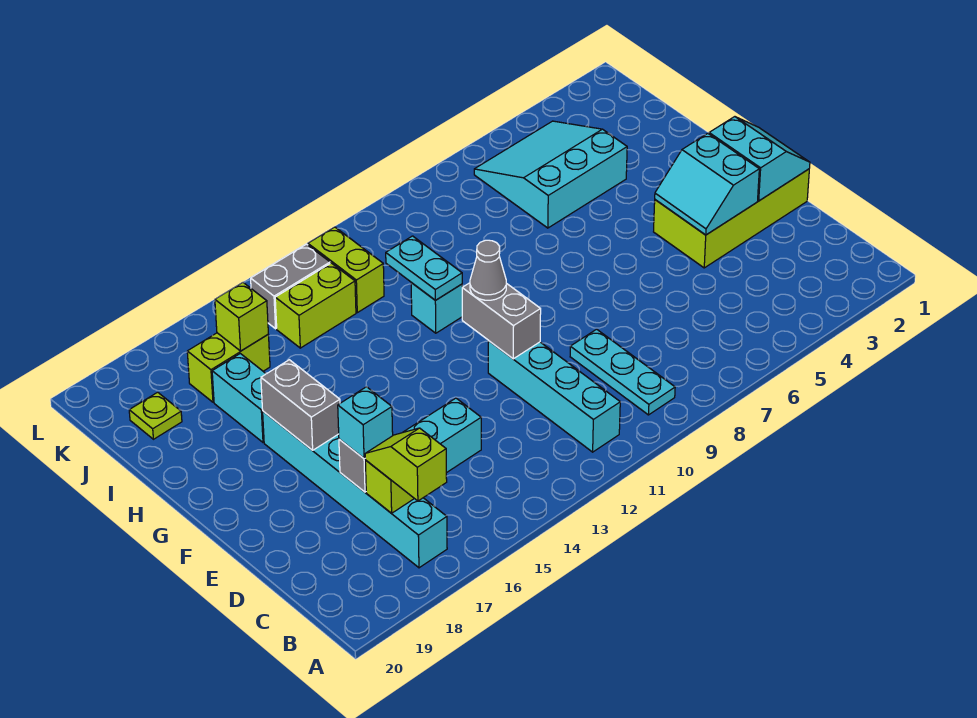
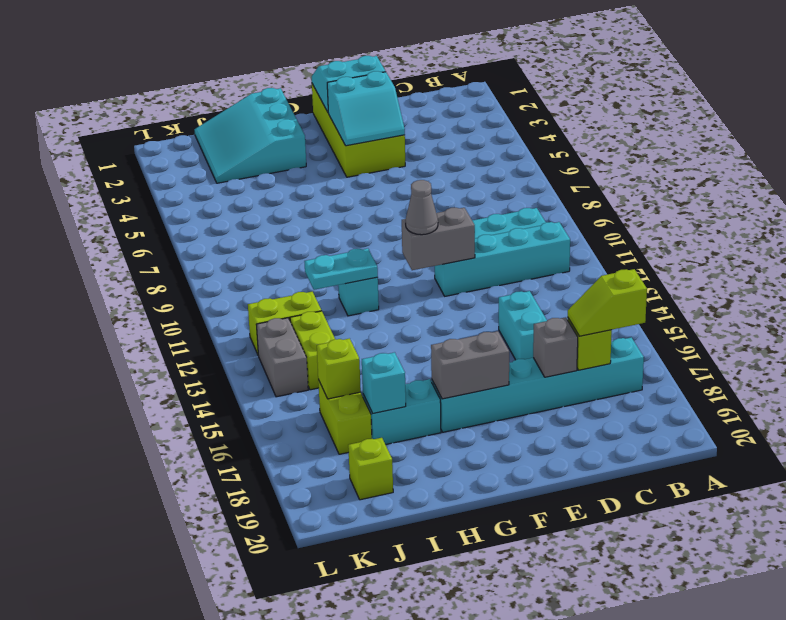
cyan 1x1 brick [338,387,393,459] -> cyan 1x1 brick moved to [362,352,406,413]
cyan 3x3 slope [474,121,627,228] -> cyan 3x3 slope moved to [195,88,306,183]
lime 1x1 plate [129,392,182,439] -> lime 1x1 brick [348,438,393,500]

